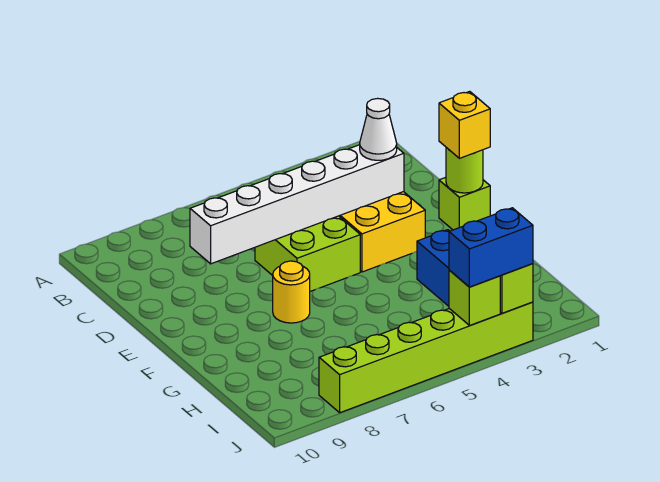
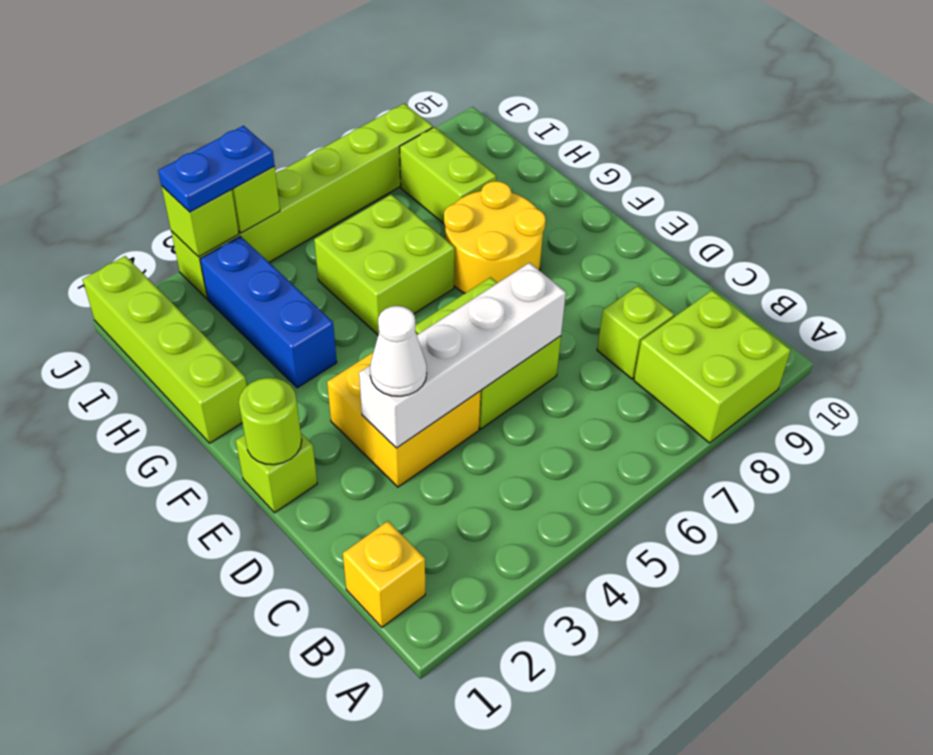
none -> lime 2x2 brick [634,290,791,443]
none -> lime 1x1 brick [597,286,674,379]
white 1x6 brick [190,145,404,264] -> white 1x4 brick [359,263,566,448]
yellow 1x1 brick [439,91,490,158] -> yellow 1x1 brick moved to [343,521,425,627]
yellow 1x1 round brick [273,261,310,323] -> yellow 2x2 round brick [444,181,546,293]
none -> lime 1x4 brick [83,256,247,443]
none -> lime 2x2 brick [314,195,455,335]
none -> lime 1x2 brick [400,127,496,224]
blue 1x2 brick [449,208,533,287] -> blue 1x2 plate [158,126,275,212]

